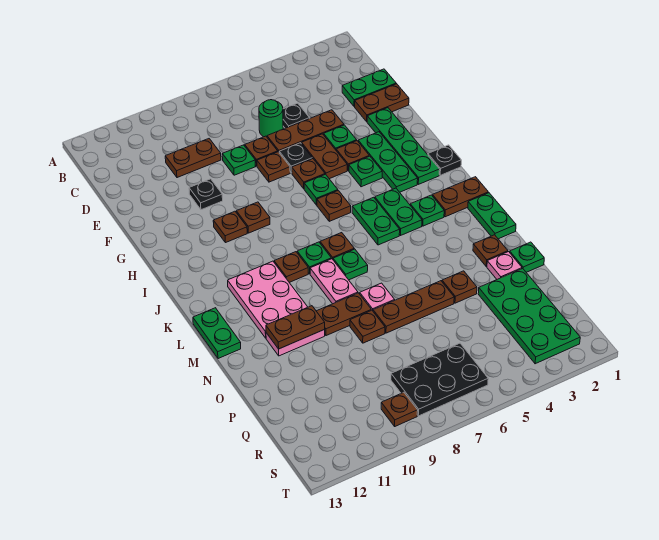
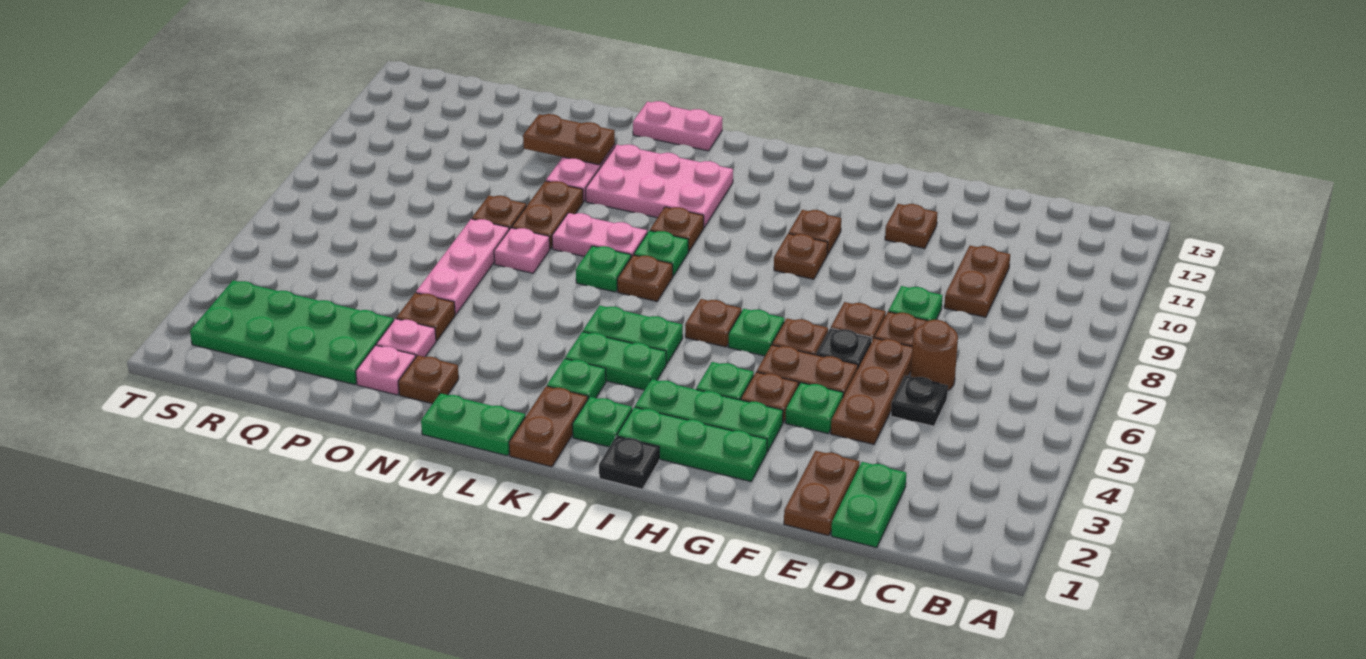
green 1x1 round brick [259,100,283,137] -> brown 1x1 round brick [910,320,958,390]
green 1x4 plate [367,108,440,184] -> green 1x3 plate [617,407,767,481]
black 1x1 plate [189,179,223,210] -> none
green 1x2 plate [193,308,241,359] -> pink 1x2 plate [633,101,722,151]
brown 1x2 plate [266,306,325,349] -> brown 1x2 plate turned to [523,114,615,165]
green 1x1 plate [510,242,544,272] -> green 1x1 plate moved to [572,397,632,447]
none -> pink 1x1 plate [376,319,436,357]
brown 1x3 plate [373,281,454,333] -> pink 1x3 plate [416,219,509,314]
black 2x3 plate [391,343,488,416] -> none
brown 1x1 plate [381,392,418,426] -> brown 1x1 plate moved to [885,204,938,248]

